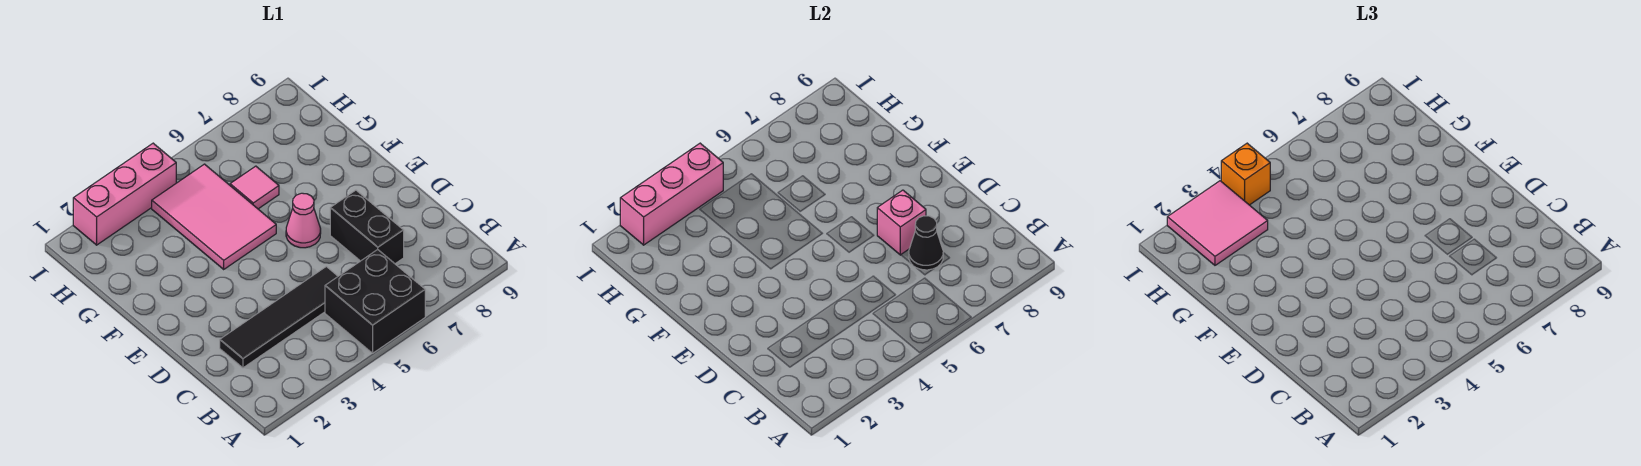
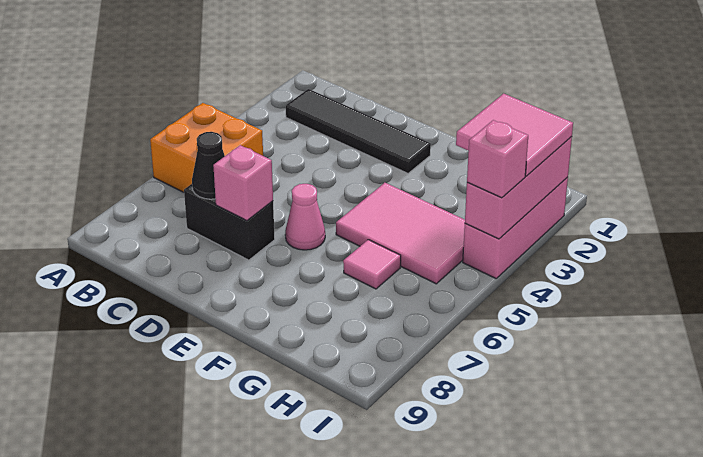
black 2x2 brick [325,250,425,353] -> orange 2x2 brick [150,103,263,192]
black 1x4 tile [220,267,338,368] -> black 1x4 tile turned to [286,89,431,173]
orange 1x1 brick [1221,143,1270,205] -> pink 1x1 brick [467,120,528,198]

